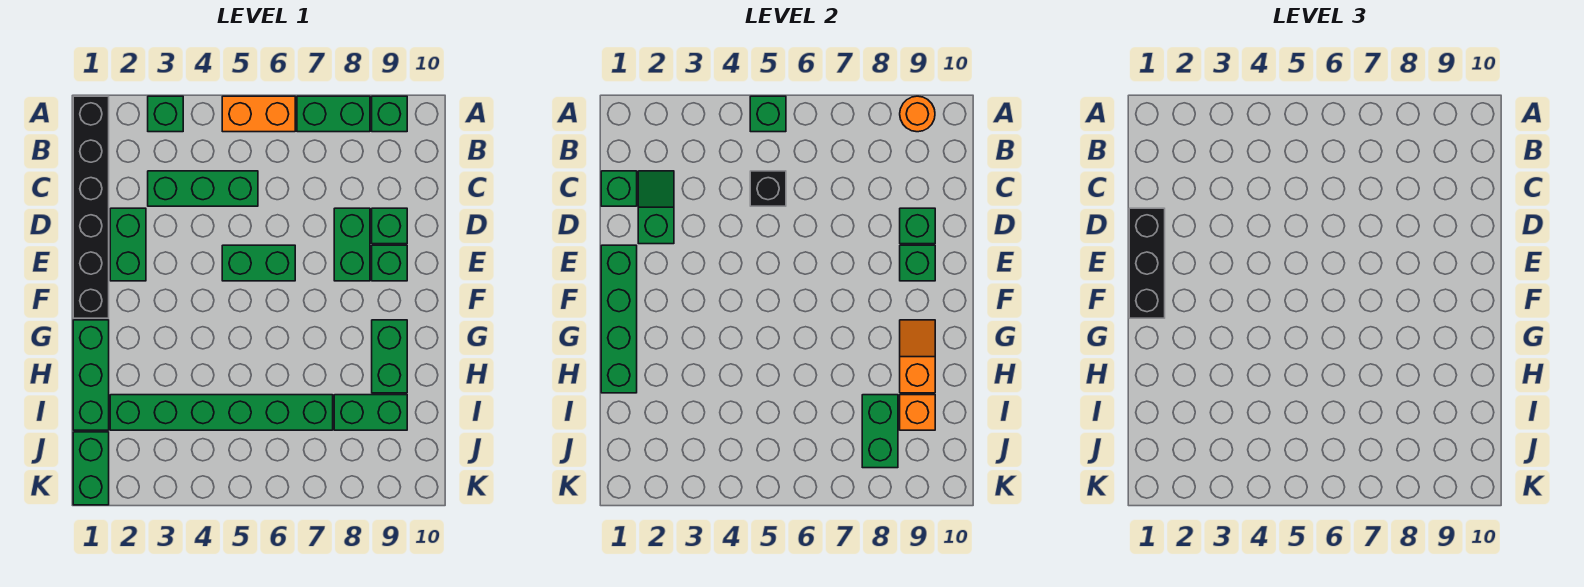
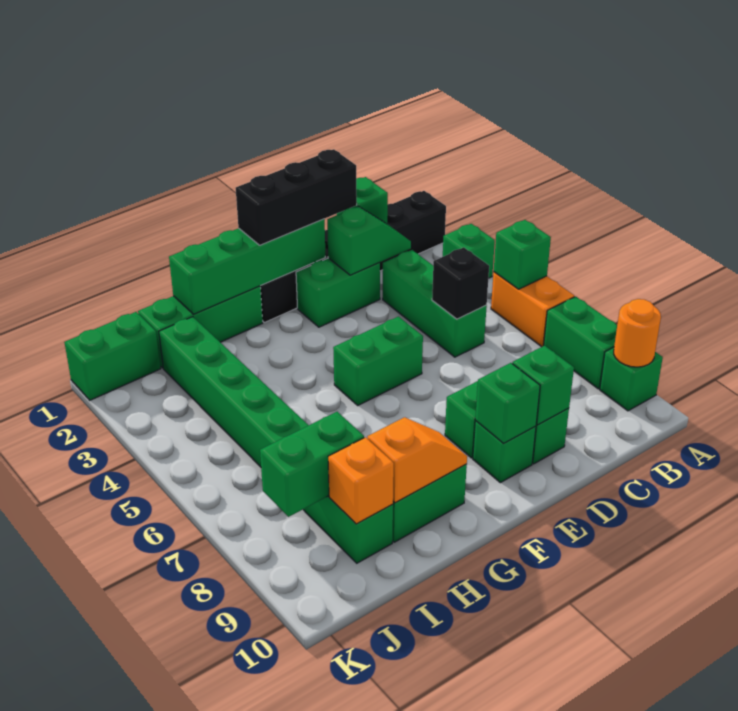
green 1x2 brick [222,245,295,281] -> green 1x2 brick turned to [333,317,423,405]

